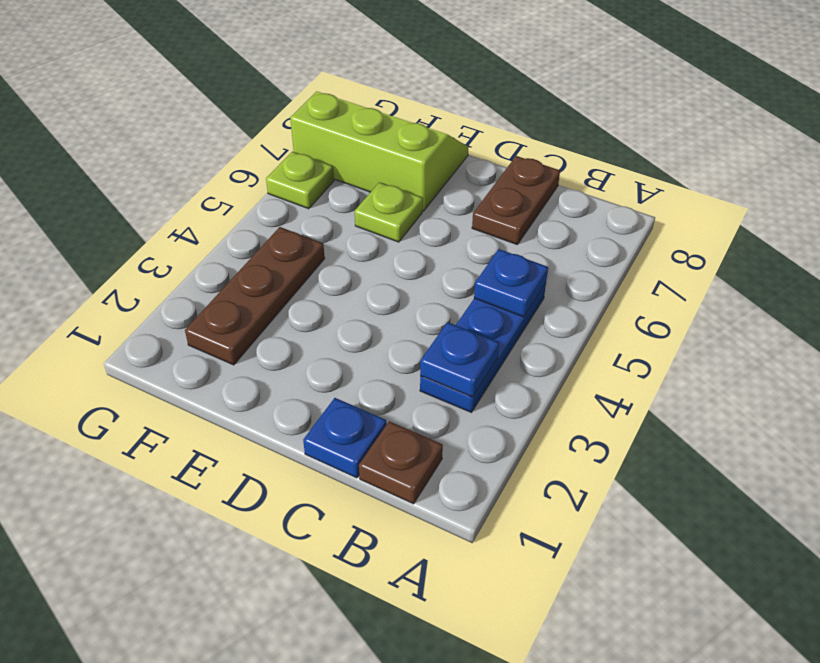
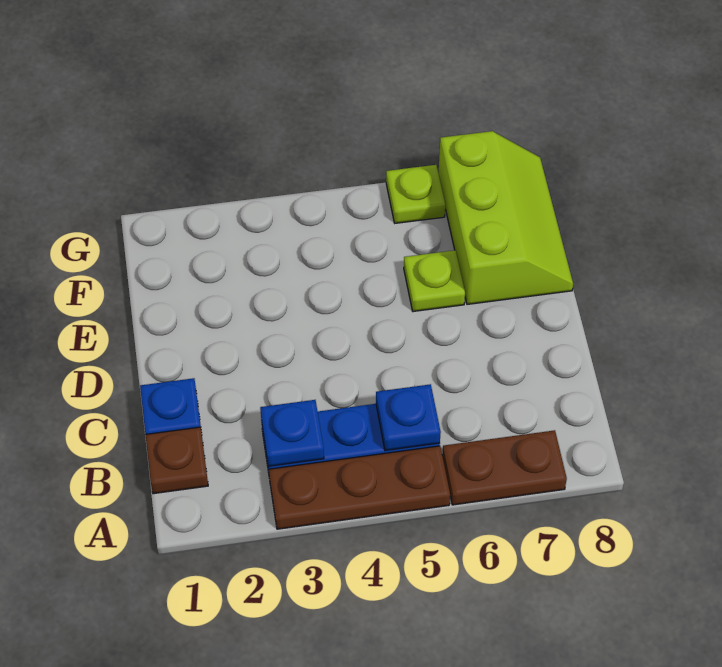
brown 1x2 plate [472,156,560,245] -> brown 1x2 plate moved to [442,430,567,505]
brown 1x3 plate [185,227,325,365] -> brown 1x3 plate moved to [269,446,450,529]

